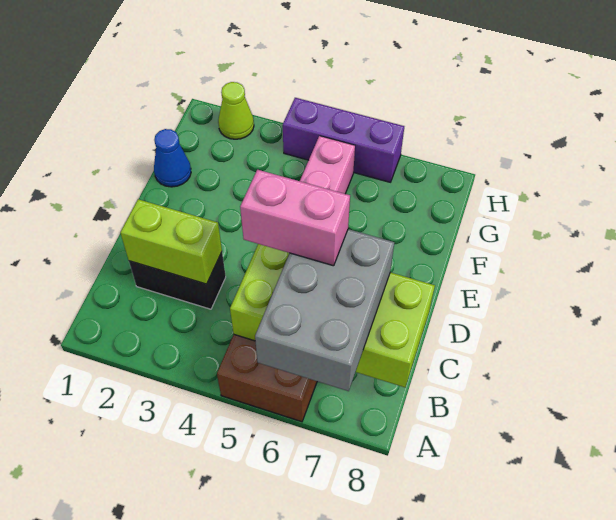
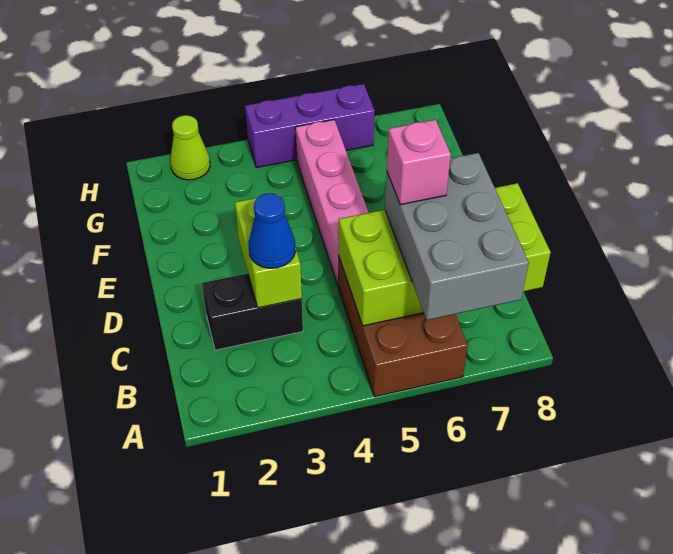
lime 1x2 brick [120,199,222,284] -> lime 1x2 brick turned to [235,194,302,308]
pink 1x2 brick [240,170,350,266] -> pink 1x1 brick [387,120,451,205]
blue 1x1 cone [154,129,191,187] -> blue 1x1 cone moved to [248,193,295,268]

